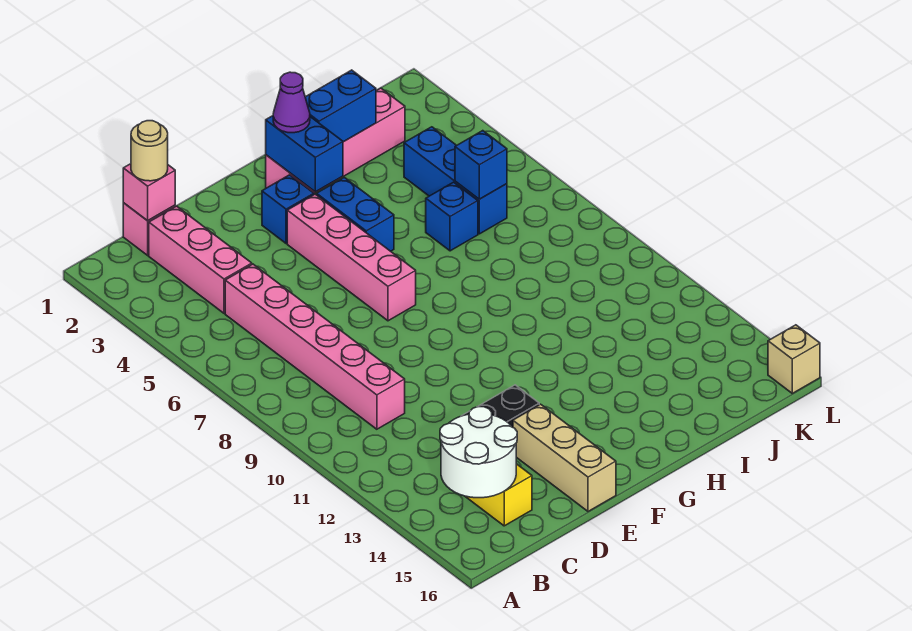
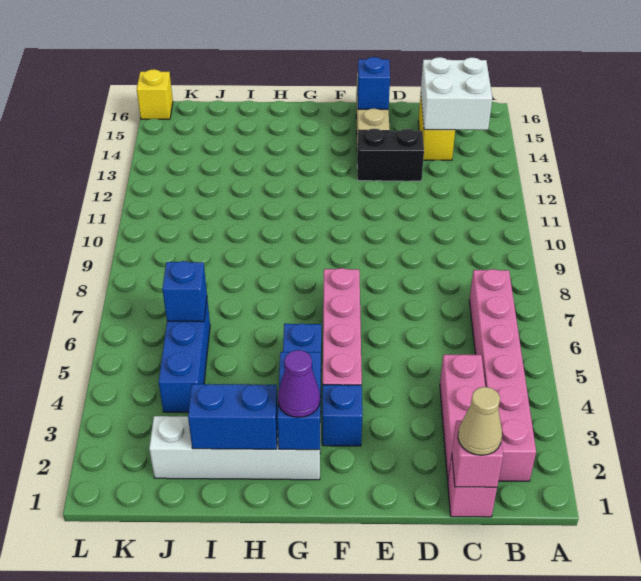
white 2x2 round brick [440,407,517,498] -> white 2x2 brick [421,57,492,130]
tan 1x1 round brick [131,121,168,181] -> tan 1x1 cone [458,387,502,455]
pink 1x6 brick [225,264,405,429] -> pink 1x6 brick moved to [469,269,536,481]
pink 1x4 brick [266,88,405,193] -> white 1x4 brick [149,416,320,480]
blue 1x1 brick [426,182,478,251] -> blue 1x1 brick moved to [357,57,390,109]
tan 1x1 brick [768,325,820,393] -> yellow 1x1 brick [137,69,173,119]

